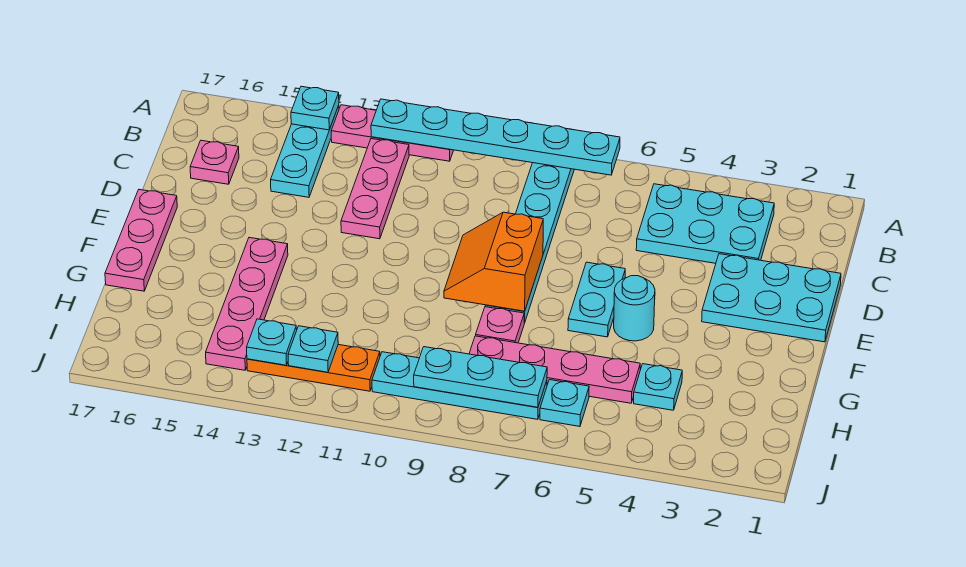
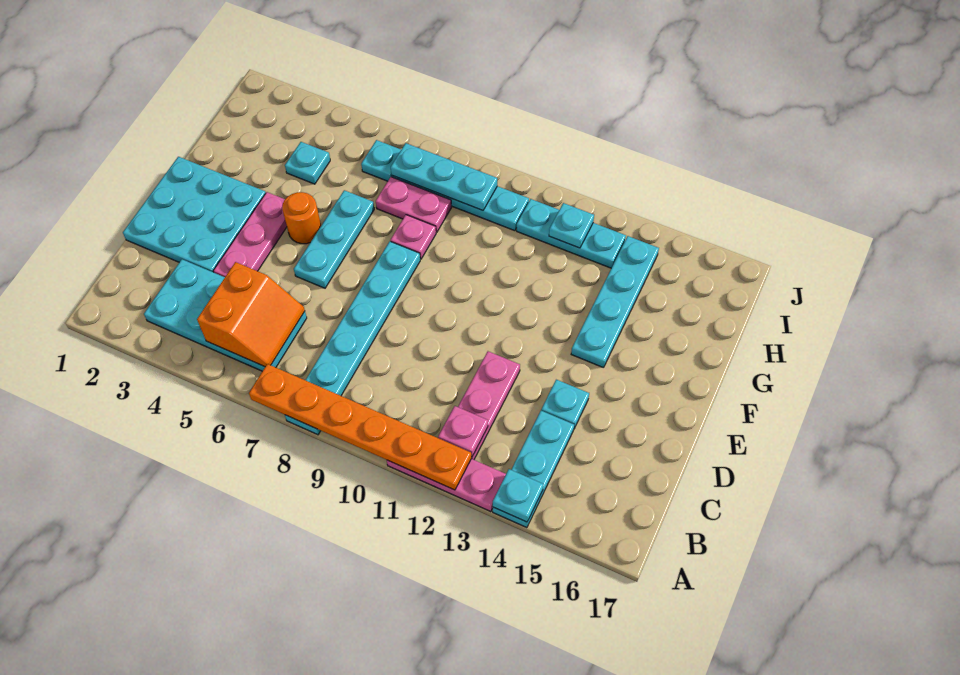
cyan 1x6 plate [371,99,620,175] -> orange 1x6 plate [249,364,471,490]
cyan 2x3 plate [636,184,774,263] -> cyan 2x4 plate [144,259,307,371]
pink 1x1 plate [190,140,239,184] -> pink 1x1 plate moved to [438,406,488,457]
cyan 2x3 plate [702,254,841,342] -> cyan 3x3 plate [123,157,266,273]
cyan 1x2 plate [568,262,625,337] -> cyan 1x3 plate [294,190,374,288]
orange 2x2 slope [444,212,543,311] -> orange 2x2 slope moved to [197,262,305,367]
pink 1x3 plate [105,190,177,291] -> pink 1x3 plate moved to [213,192,287,277]
cyan 1x1 round brick [614,276,655,341] -> orange 1x1 round brick [282,192,321,244]
pink 1x4 plate [206,238,288,370] -> cyan 1x4 plate [571,236,659,368]
pink 1x4 plate [469,336,640,403] -> pink 1x2 plate [376,177,451,232]
orange 1x3 plate [247,345,380,391] -> cyan 1x3 plate [516,199,626,268]
cyan 1x1 plate [247,319,297,365] -> cyan 1x1 plate moved to [541,380,589,428]

